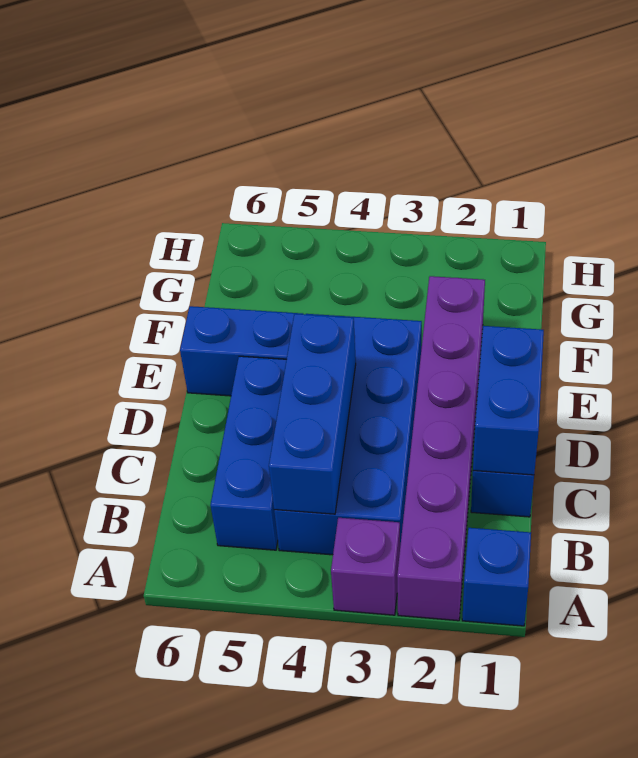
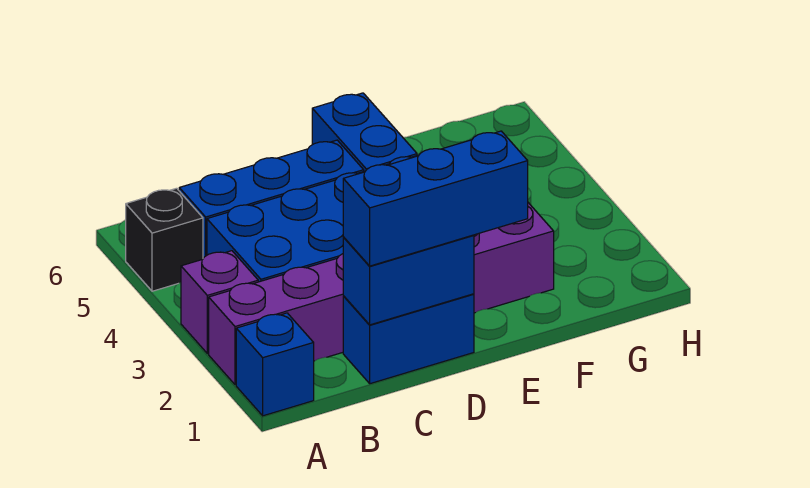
none -> black 1x1 brick [126,188,203,291]
blue 1x3 brick [269,314,356,514] -> blue 1x3 brick moved to [343,131,528,266]

